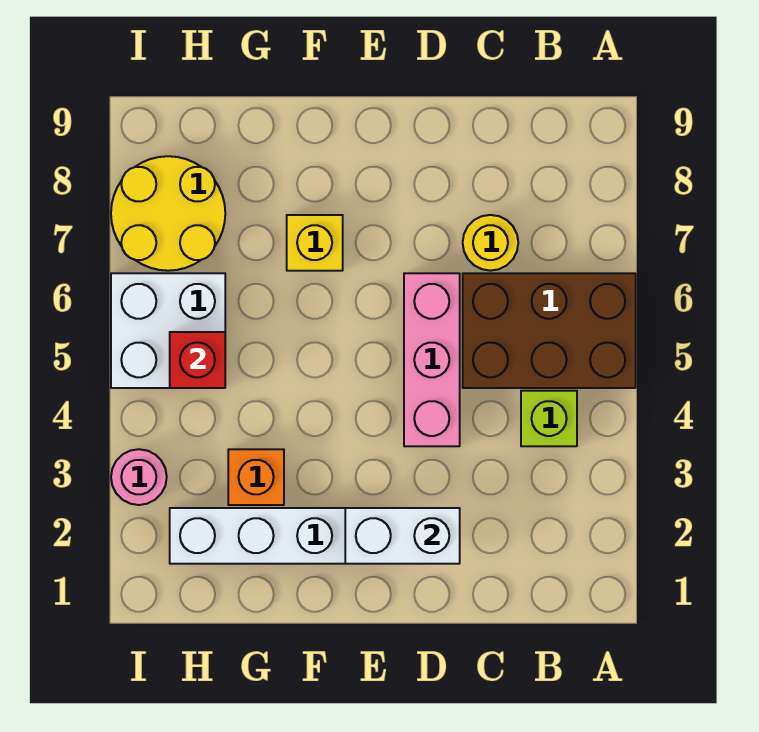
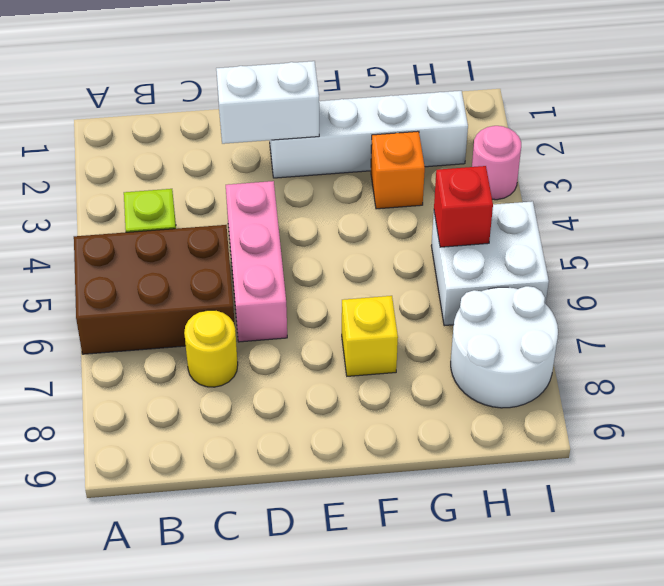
yellow 2x2 round brick [111,156,225,271] -> white 2x2 round brick [451,286,558,408]

